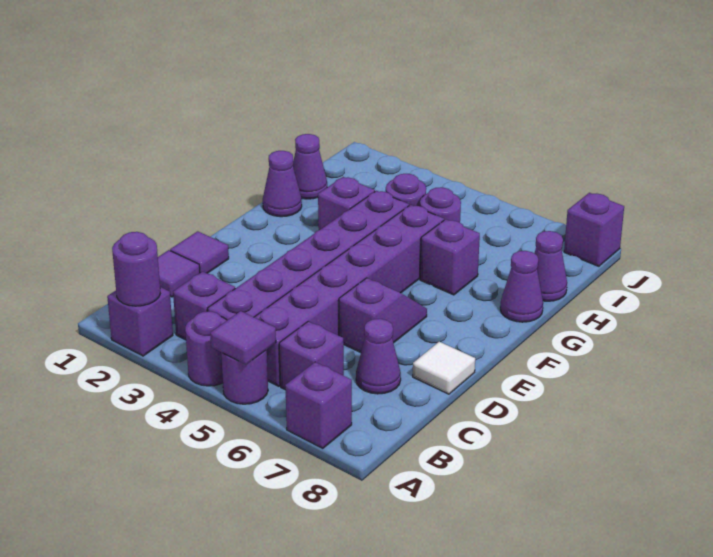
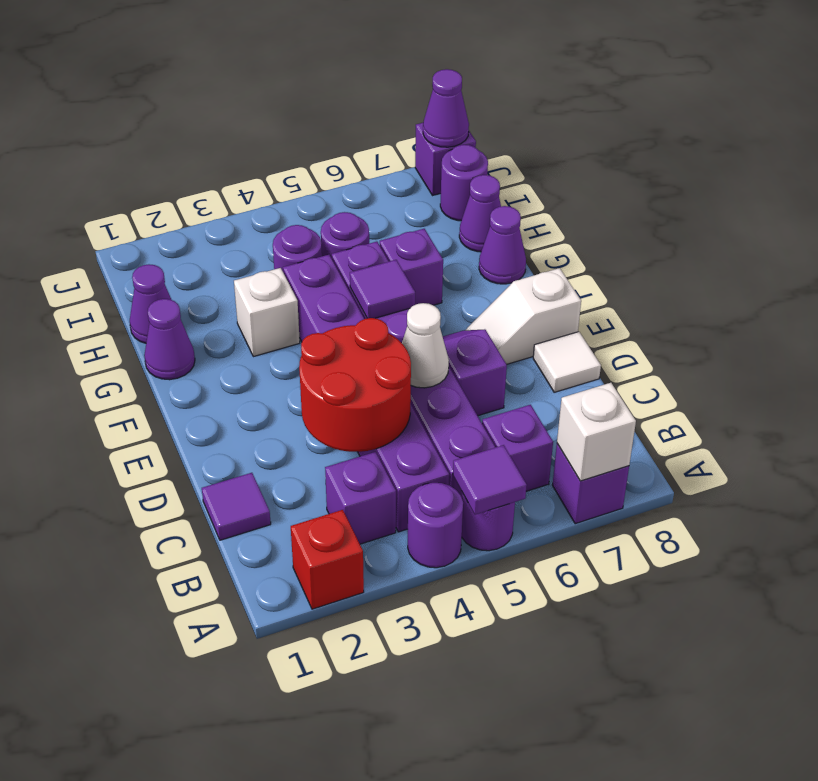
purple 1x1 brick [107,287,173,356] -> red 1x1 brick [291,510,364,609]
purple 1x1 round brick [112,232,160,306] -> purple 1x1 round brick moved to [440,145,488,221]
none -> white 1x1 brick [557,383,636,481]
none -> red 2x2 round brick [299,318,411,452]
purple 1x1 cone [356,319,401,394] -> purple 1x1 cone moved to [423,69,469,147]
purple 1x1 tile [170,231,229,273] -> purple 1x1 tile moved to [350,260,415,318]
none -> white 1x1 cone [402,303,449,388]
none -> white 1x2 slope [466,268,581,364]
purple 1x1 brick [318,177,375,230] -> white 1x1 brick [234,268,300,357]

